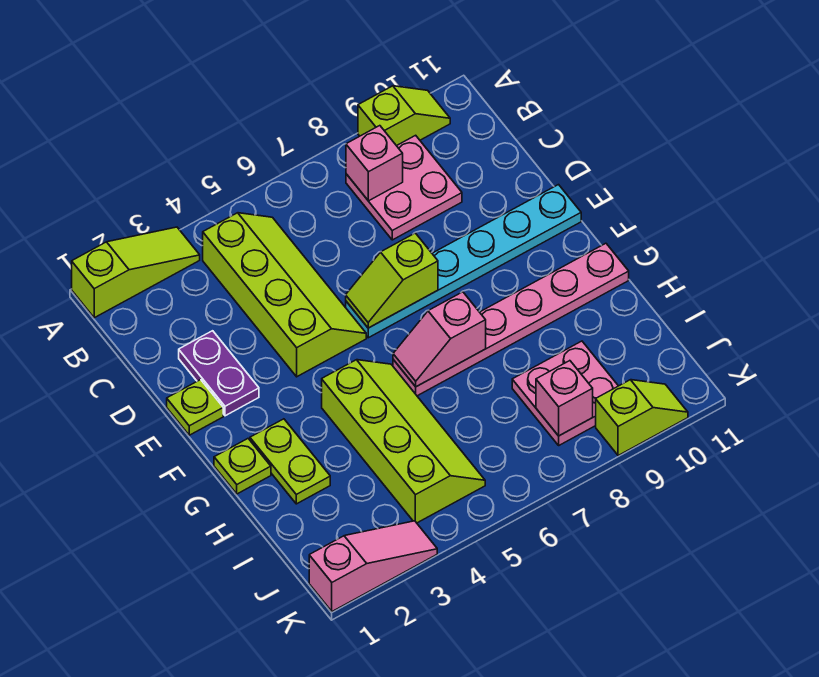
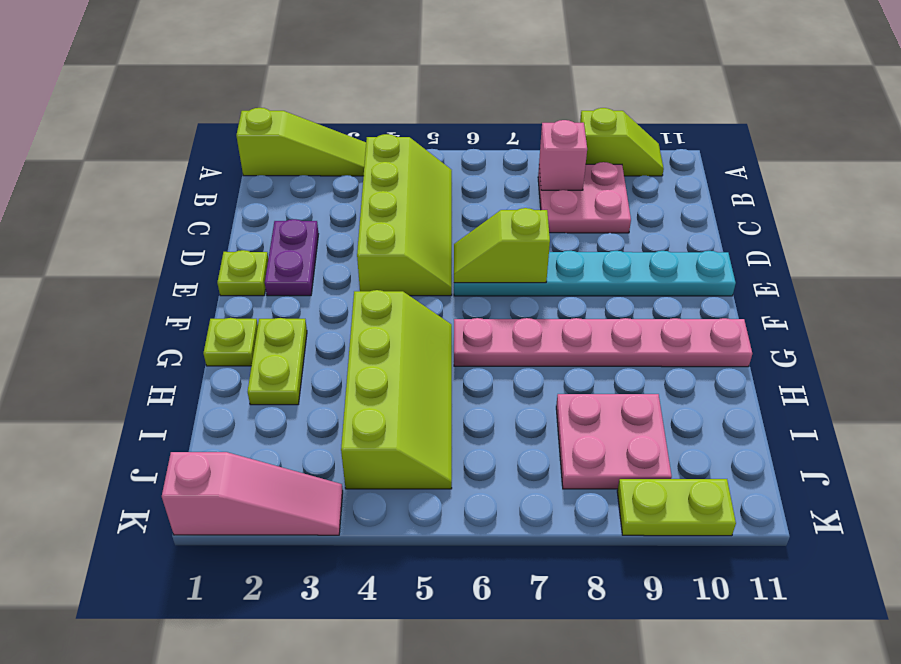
pink 1x2 slope [393,292,486,387] -> none
pink 1x1 brick [536,361,593,436] -> none
lime 1x2 slope [596,380,688,456] -> lime 1x2 plate [617,479,736,536]

